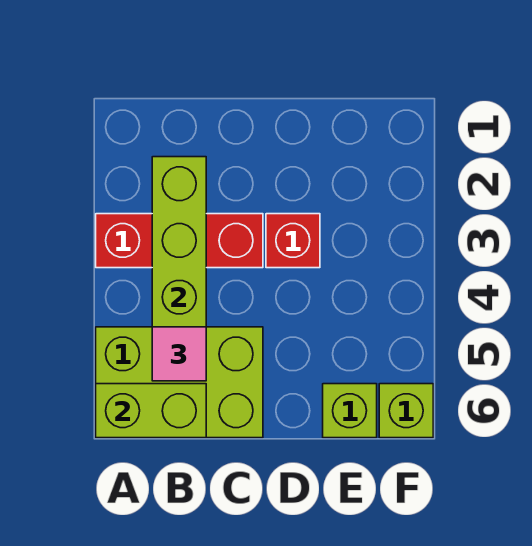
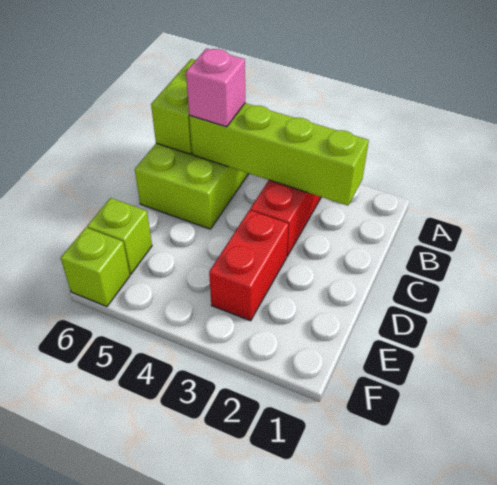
pink 1x1 tile [152,327,206,381] -> pink 1x1 brick [186,48,245,127]
red 1x1 brick [266,214,320,268] -> red 1x2 brick [209,210,289,321]

